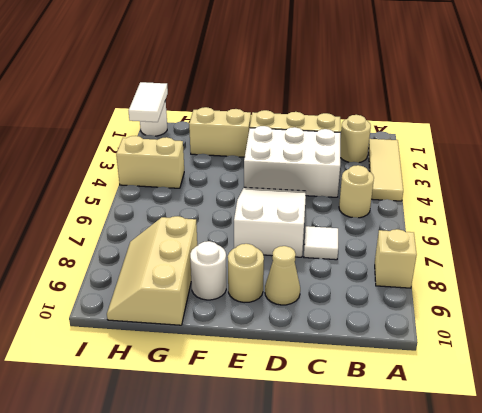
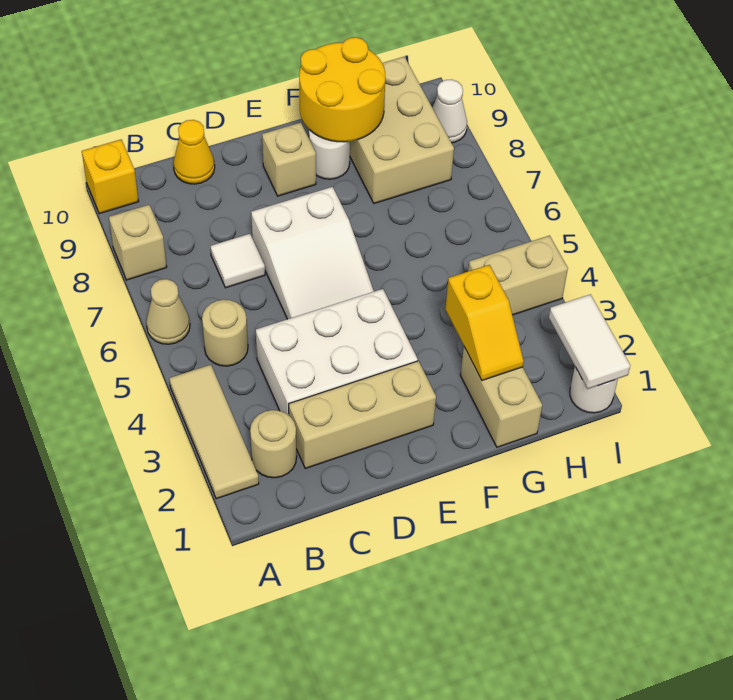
none -> yellow 1x1 brick [82,140,139,214]
none -> yellow 1x1 cone [173,120,215,184]
tan 1x1 cone [265,246,300,305] -> tan 1x1 cone moved to [146,279,190,344]
tan 1x1 round brick [228,244,264,303] -> tan 1x1 brick [262,122,316,196]
tan 1x2 brick [189,107,251,157] -> tan 1x2 brick turned to [460,347,542,447]
none -> yellow 2x2 round brick [299,37,385,142]
none -> yellow 1x2 slope [445,265,524,380]
tan 2x3 slope [107,216,197,325] -> tan 2x3 brick [350,57,454,204]
none -> white 1x1 cone [432,79,467,143]

